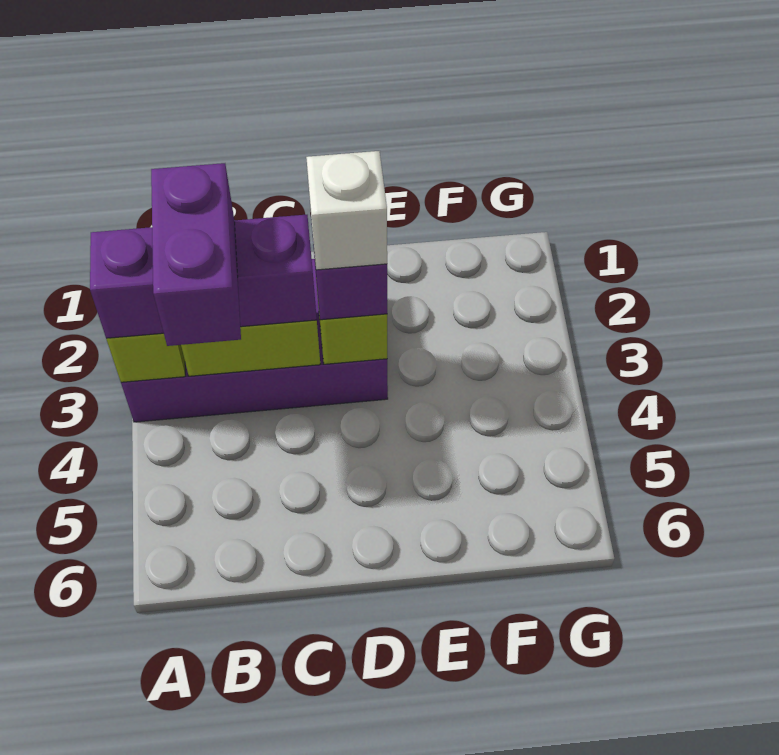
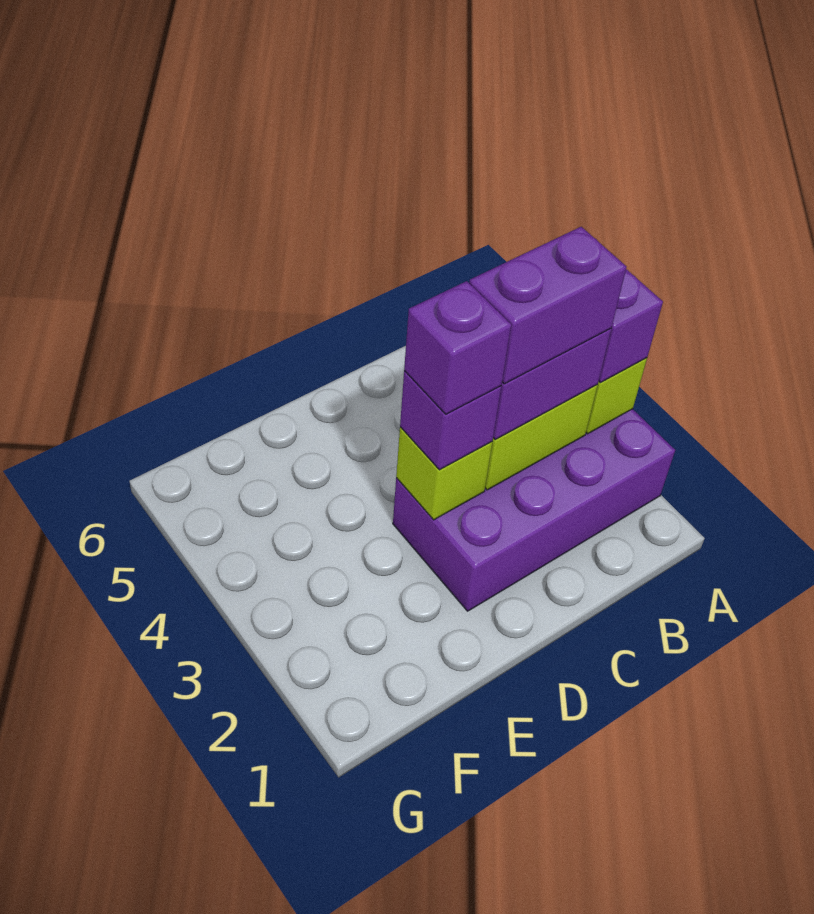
purple 1x2 brick [151,163,241,346] -> purple 1x2 brick turned to [469,227,627,384]
white 1x1 brick [306,151,387,270] -> purple 1x1 brick [404,281,511,414]

